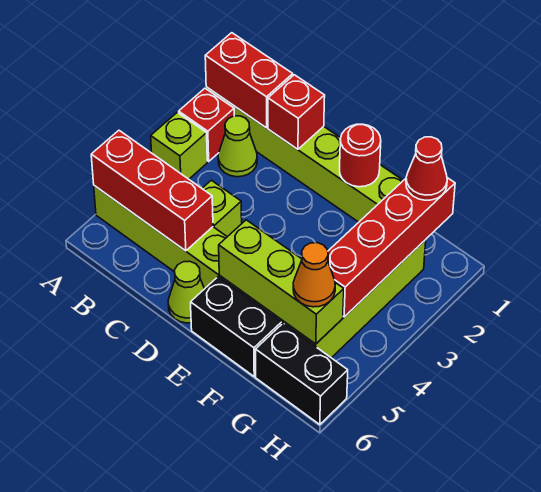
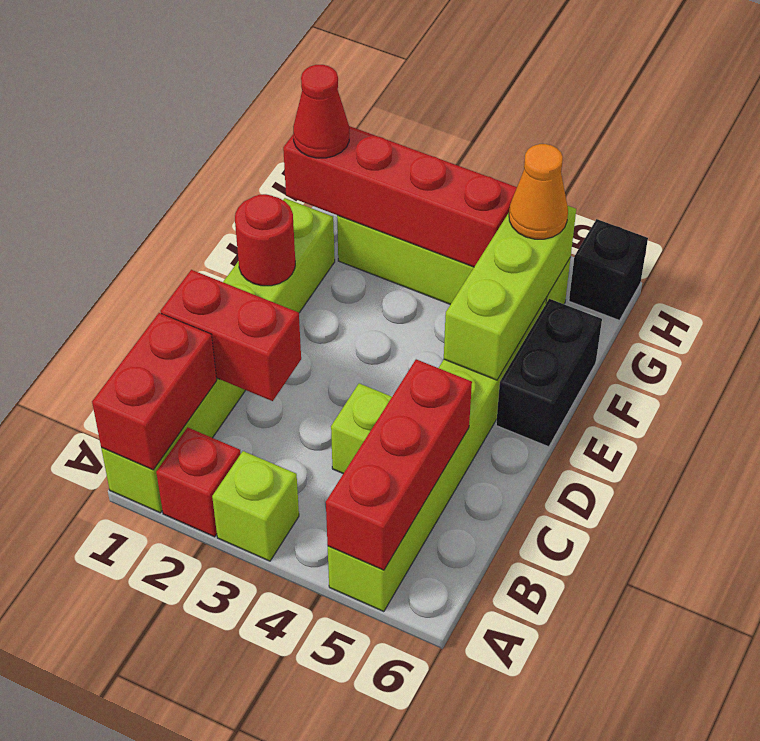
lime 1x1 cone [218,116,257,177] -> none
red 1x1 brick [268,75,325,149] -> red 1x2 brick [161,270,301,401]
lime 1x1 cone [168,261,204,323] -> none
black 1x2 brick [256,324,348,425] -> black 1x1 brick [569,219,648,320]

